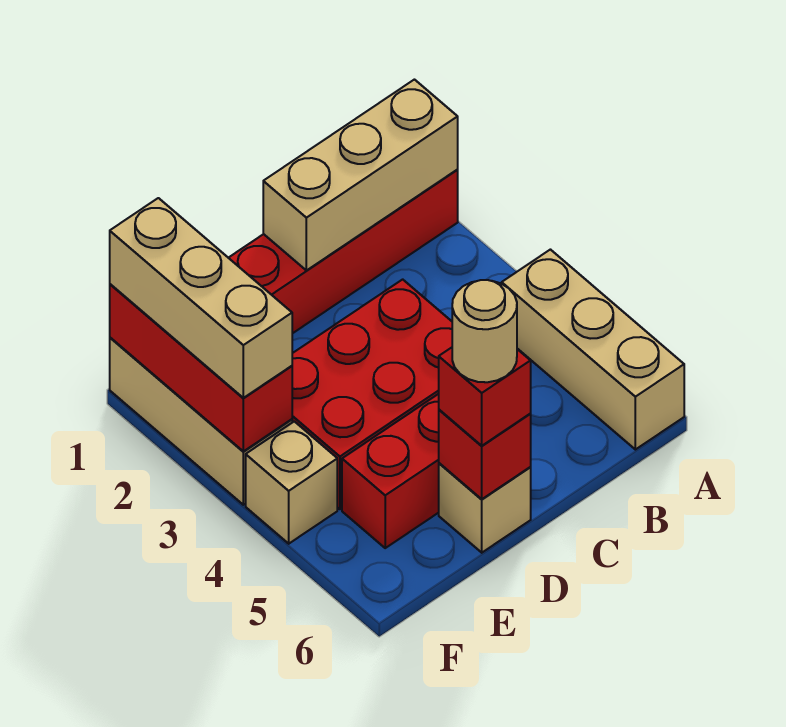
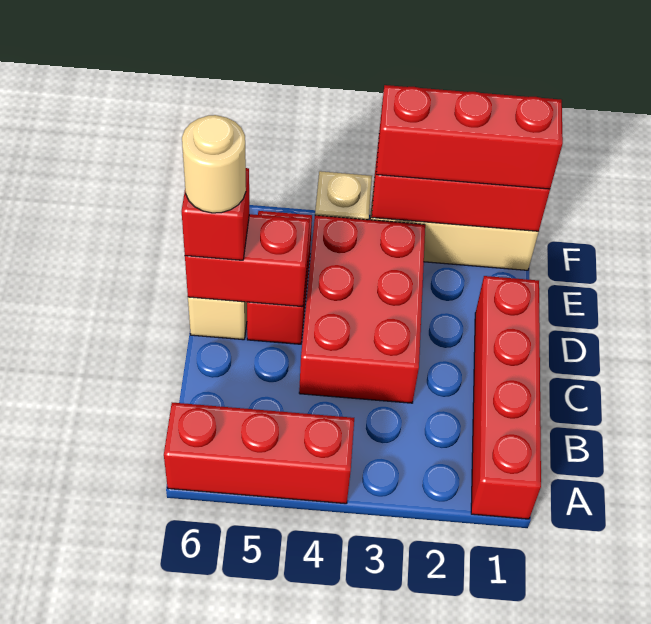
tan 1x3 brick [263,80,458,270] -> none
tan 1x3 brick [502,250,684,450] -> red 1x3 brick [164,403,354,504]
red 1x1 brick [439,410,531,499] -> red 1x2 brick [185,214,310,307]
tan 1x3 brick [110,198,292,398] -> red 1x3 brick [376,85,563,189]

